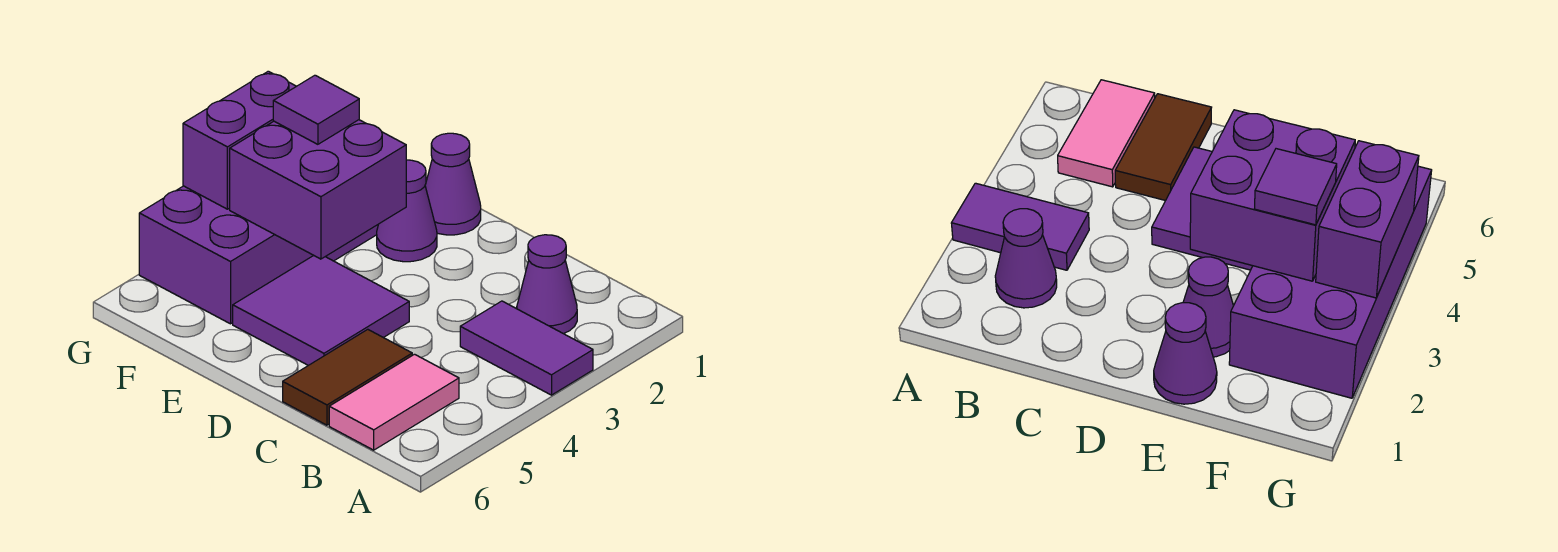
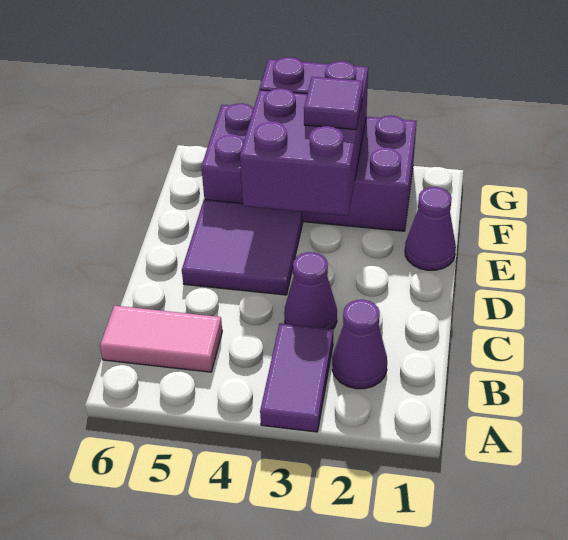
brown 1x2 tile [283,329,412,425] -> none
purple 1x1 cone [377,160,437,262] -> purple 1x1 cone moved to [284,252,337,329]

